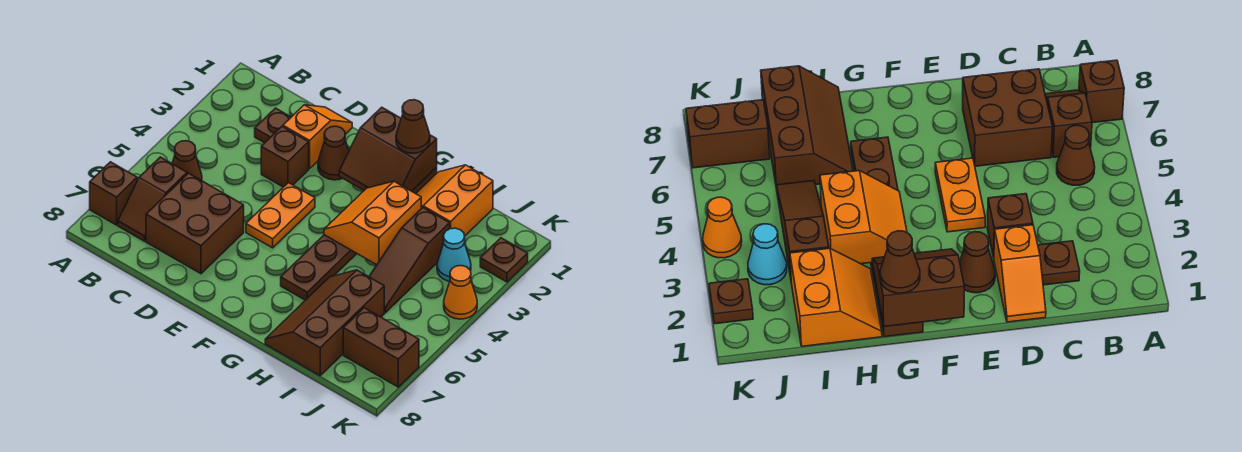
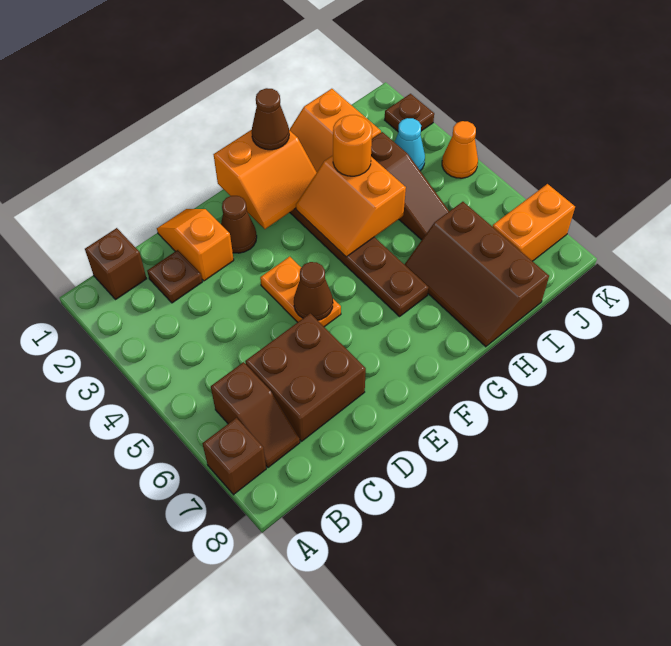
brown 1x1 cone [172,141,202,181] -> brown 1x1 cone moved to [294,262,333,320]
brown 1x1 brick [261,127,309,187] -> brown 1x1 brick moved to [85,228,147,300]
brown 2x2 slope [339,107,437,191] -> orange 2x2 slope [214,130,317,229]
none -> orange 1x1 round brick [333,115,372,176]
brown 1x2 brick [343,308,419,387] -> orange 1x2 brick [492,184,575,261]

